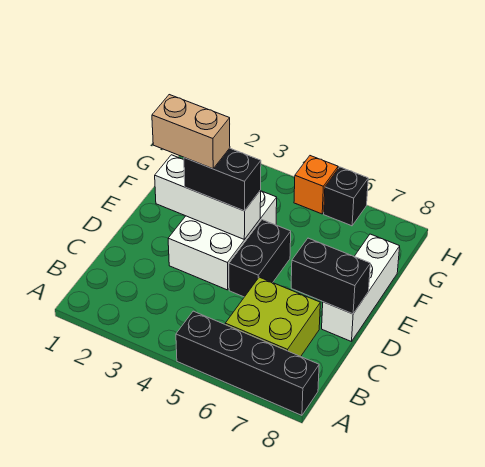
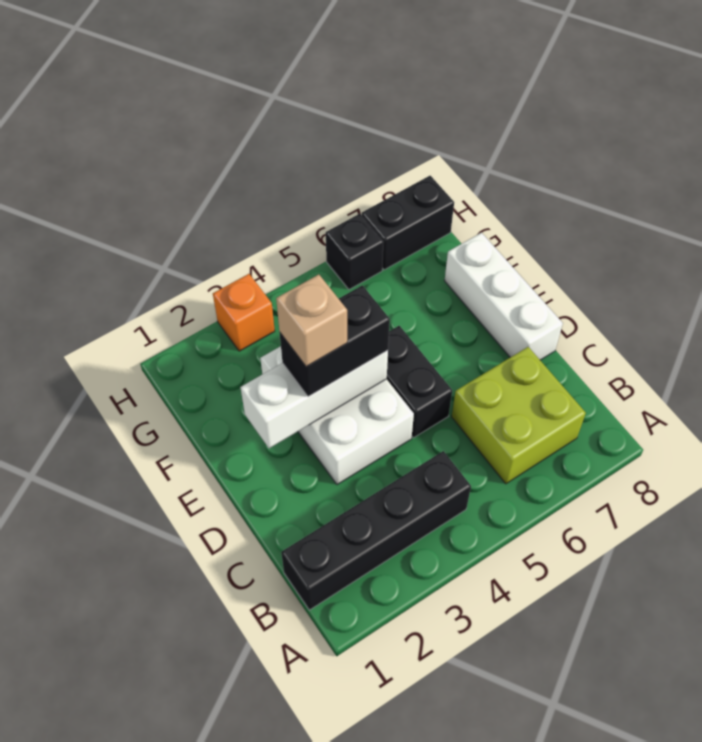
black 1x4 brick [176,311,319,415] -> black 1x4 brick moved to [281,451,471,610]
black 1x2 brick [291,238,370,314] -> black 1x2 brick moved to [362,176,454,270]
tan 1x2 brick [152,95,230,169] -> tan 1x1 brick [276,275,347,367]
orange 1x1 brick [294,156,338,214] -> orange 1x1 brick moved to [213,274,275,351]

